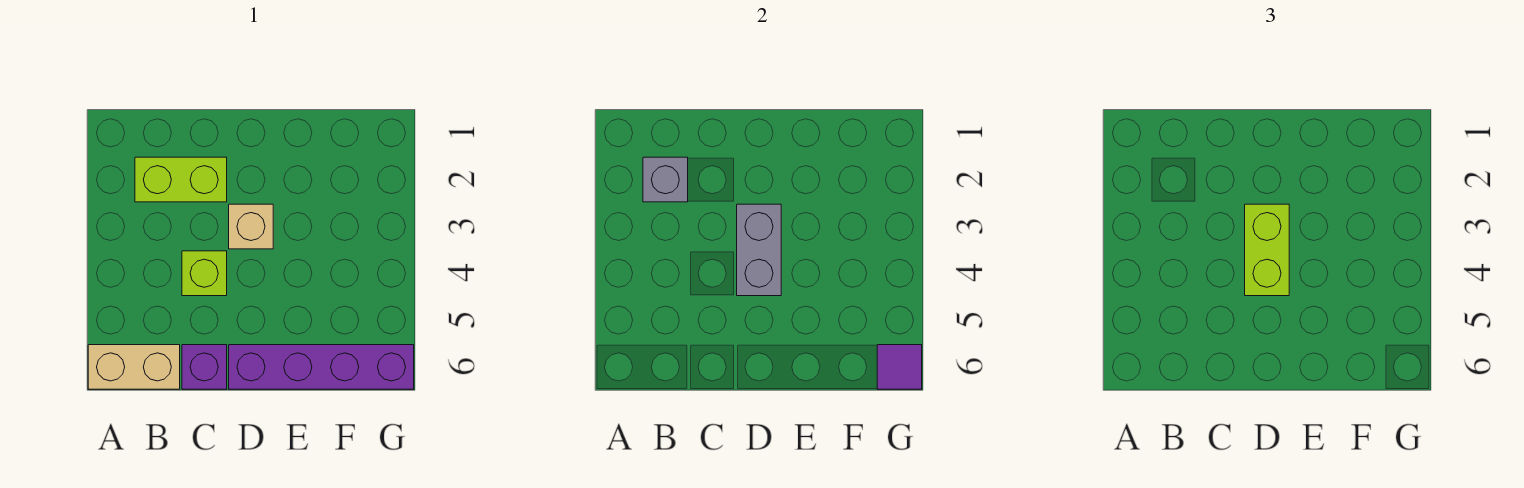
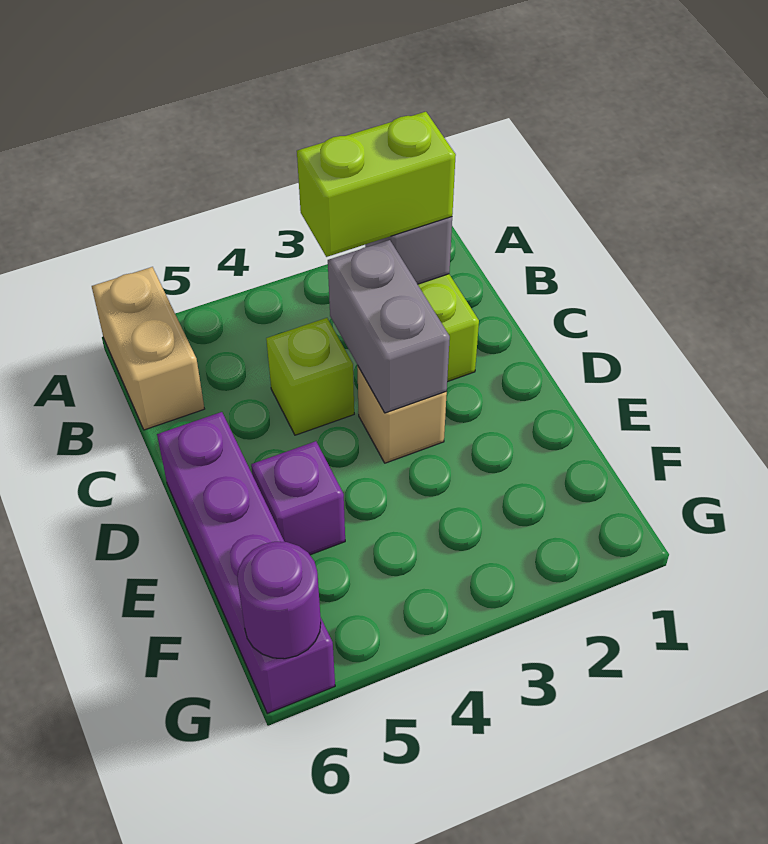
purple 1x1 brick [182,345,227,389] -> purple 1x1 brick moved to [251,441,345,555]
grey 1x2 brick [737,204,781,296] -> grey 1x2 brick turned to [328,240,450,413]
lime 1x2 brick [1245,204,1289,296] -> lime 1x2 brick moved to [297,112,456,257]
purple 1x1 tile [877,345,922,389] -> purple 1x1 round brick [237,542,321,659]

